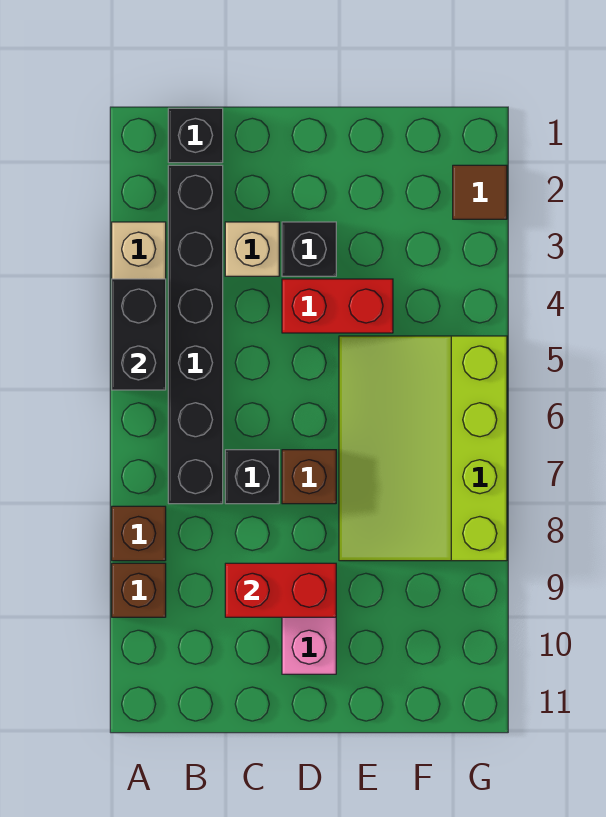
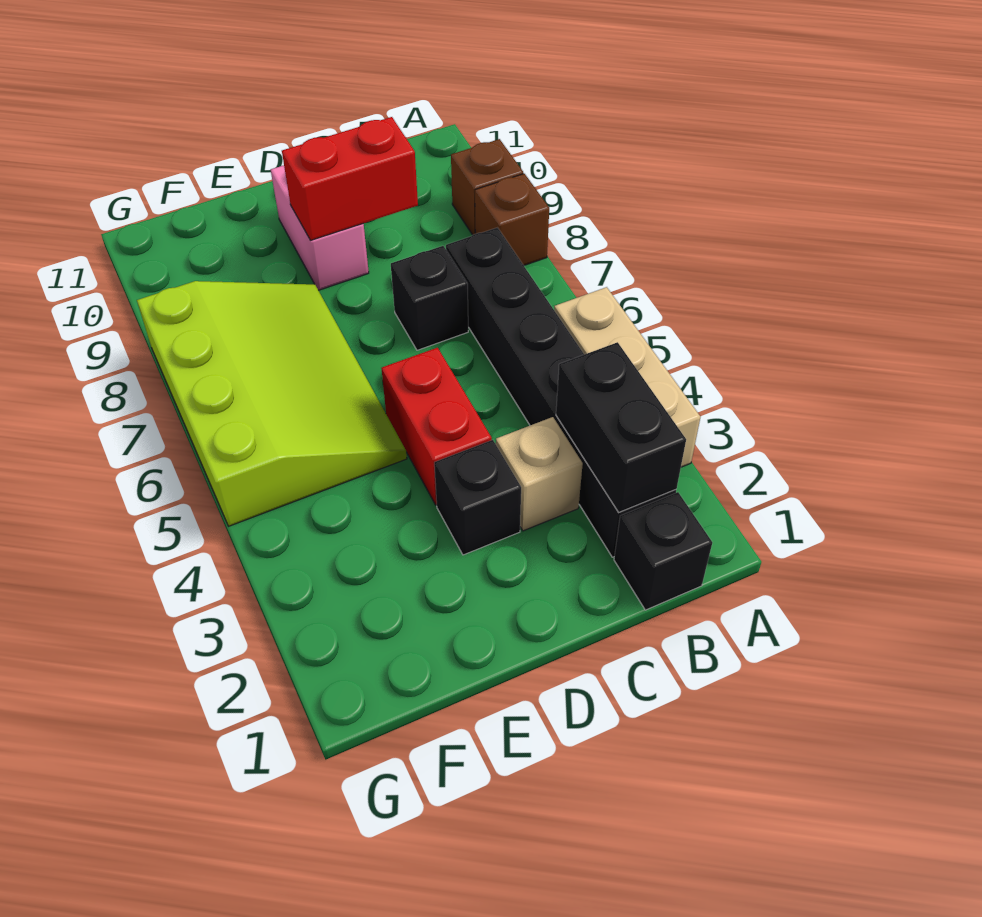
black 1x2 brick [112,279,166,390] -> black 1x2 brick moved to [556,342,686,512]
red 1x2 brick [282,279,393,333] -> red 1x2 brick turned to [381,348,492,505]
brown 1x1 brick [282,450,336,504] -> none
brown 1x1 tile [453,165,507,219] -> none

